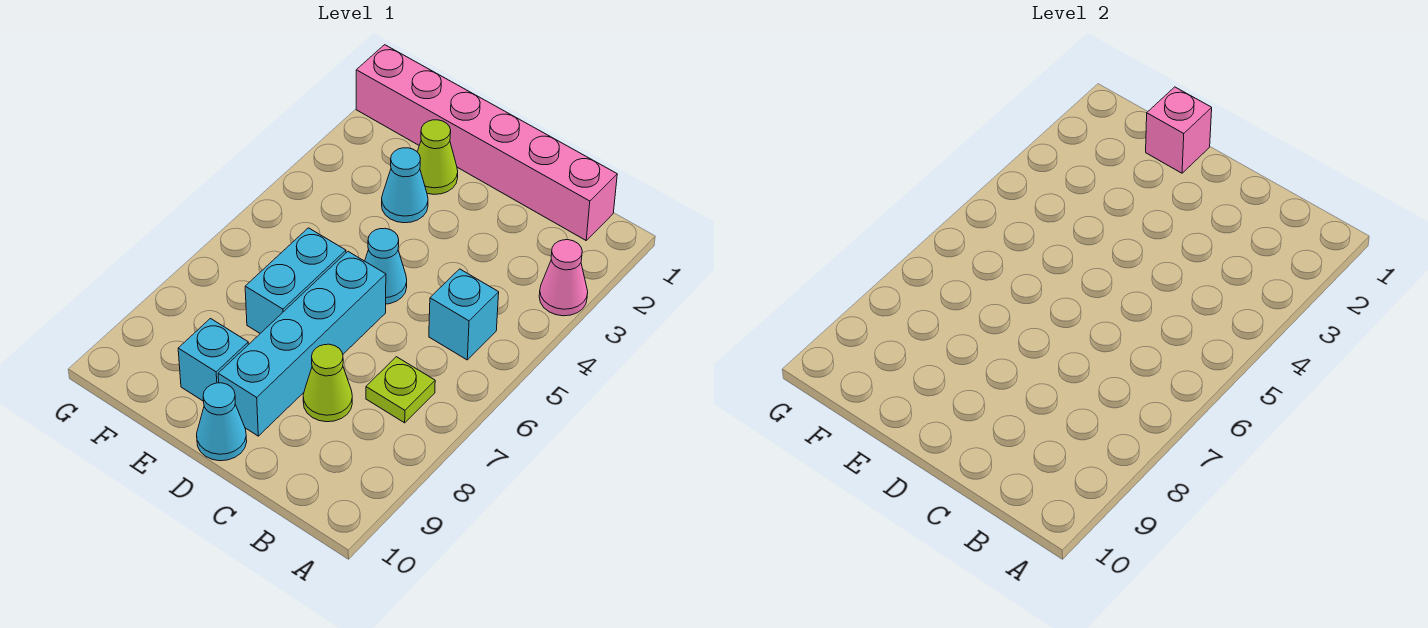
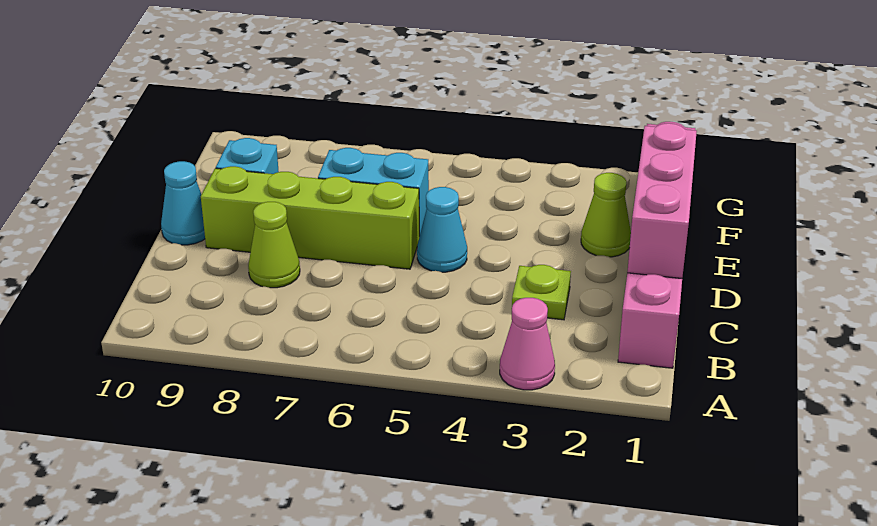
cyan 1x1 brick [429,269,499,360] -> none
lime 1x1 plate [366,357,435,423] -> lime 1x1 plate moved to [512,265,571,320]
cyan 1x4 brick [218,252,386,436] -> lime 1x4 brick [201,166,419,269]
pink 1x1 brick [1146,87,1212,173] -> pink 1x3 brick [627,123,697,278]
cyan 1x1 cone [382,148,428,223] -> none

